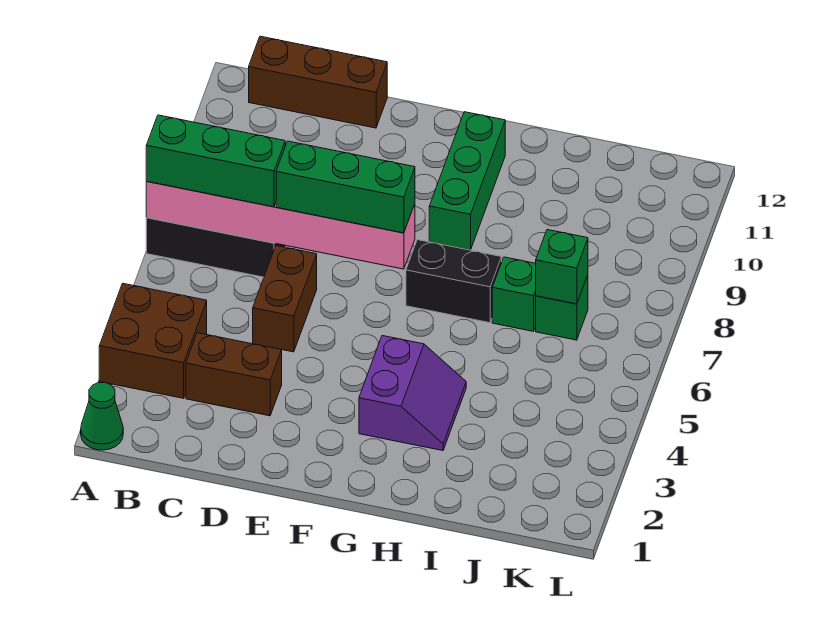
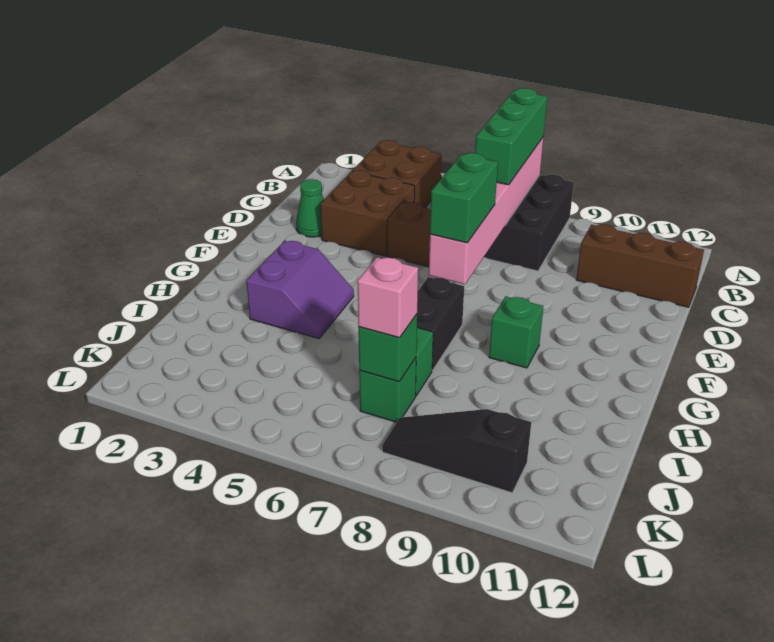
green 1x1 cone [81,383,123,450] -> green 1x1 cone moved to [296,179,324,237]
brown 1x3 brick [249,36,387,128] -> brown 1x3 brick turned to [576,224,704,307]
brown 1x2 brick [186,333,282,416] -> brown 2x2 brick [321,170,415,256]
green 1x3 brick [276,141,415,233] -> green 1x2 brick [430,153,498,243]
purple 2x2 slope [359,336,466,451] -> purple 2x2 slope turned to [246,241,354,338]
green 1x3 brick [429,112,505,250] -> green 1x1 brick [489,296,543,368]
none -> pink 1x1 brick [358,257,418,338]
none -> black 1x3 slope [382,409,531,493]

